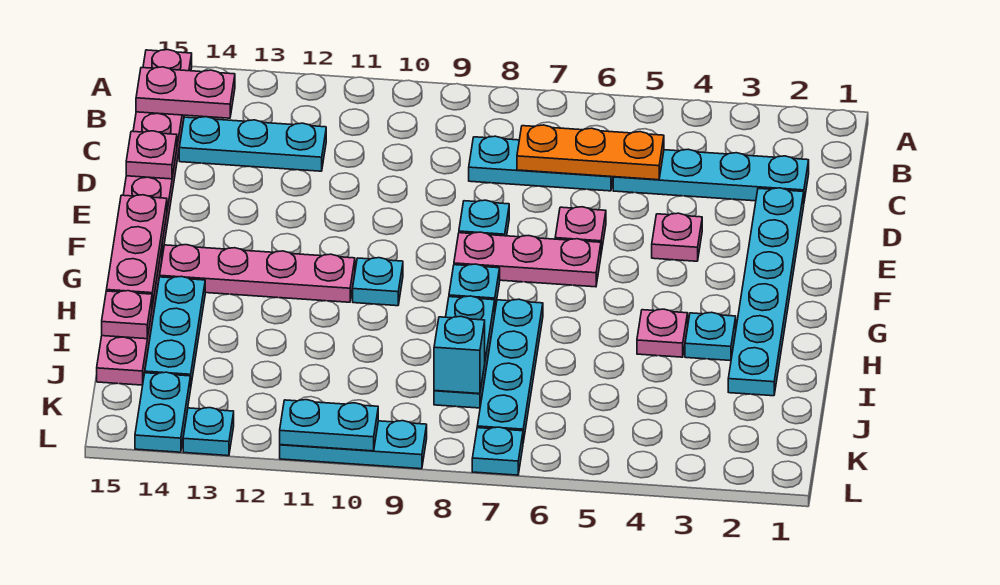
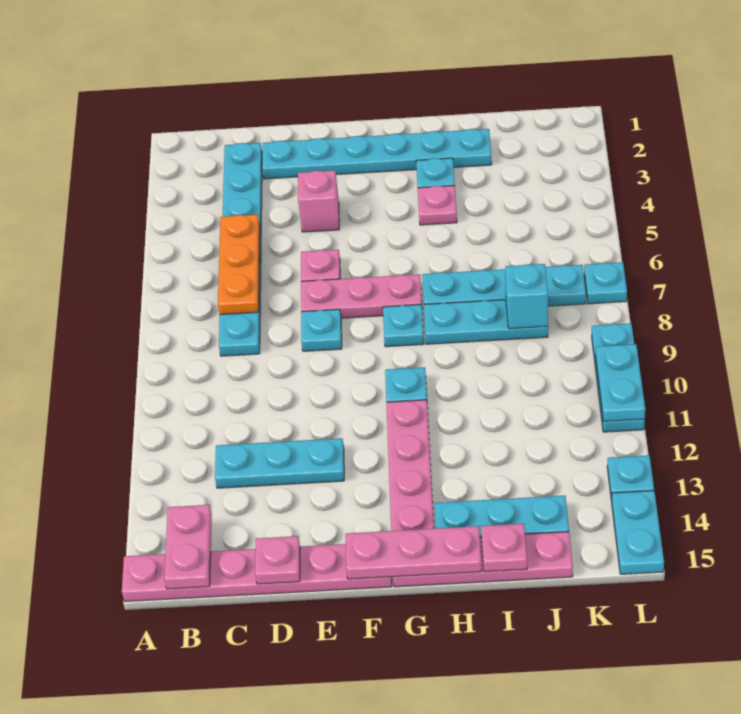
cyan 1x3 plate [179,117,326,171] -> cyan 1x3 plate turned to [215,438,344,488]
pink 1x1 plate [652,213,702,261] -> pink 1x1 brick [298,170,339,232]
pink 1x3 plate [454,232,601,287] -> pink 1x3 plate turned to [301,274,422,318]
cyan 1x2 plate [135,372,191,452] -> cyan 1x2 plate turned to [612,491,664,574]

